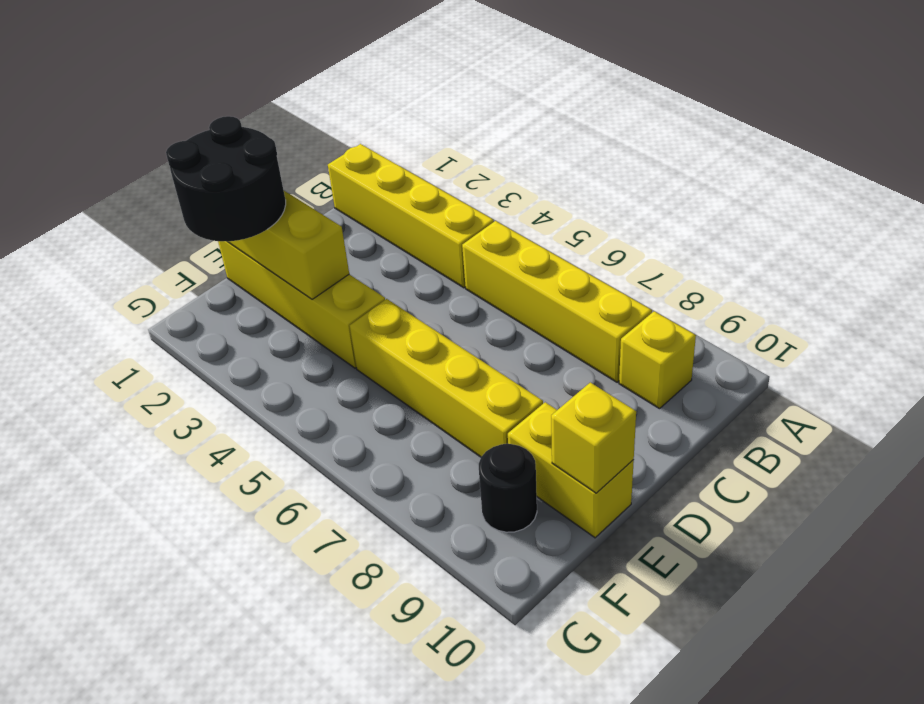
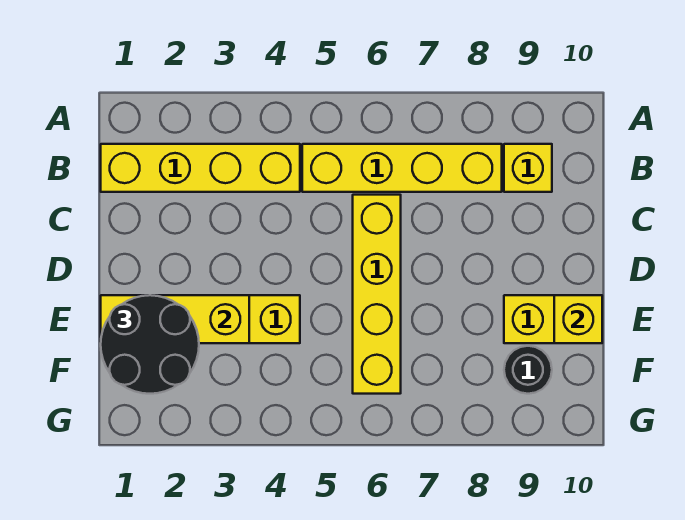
yellow 1x4 brick [350,299,543,457] -> yellow 1x4 brick turned to [353,195,401,394]

